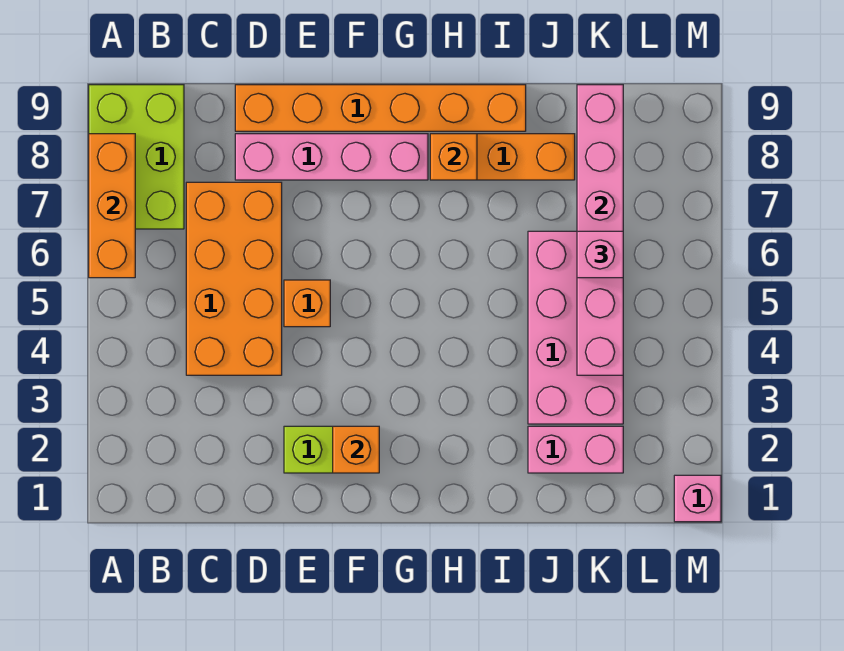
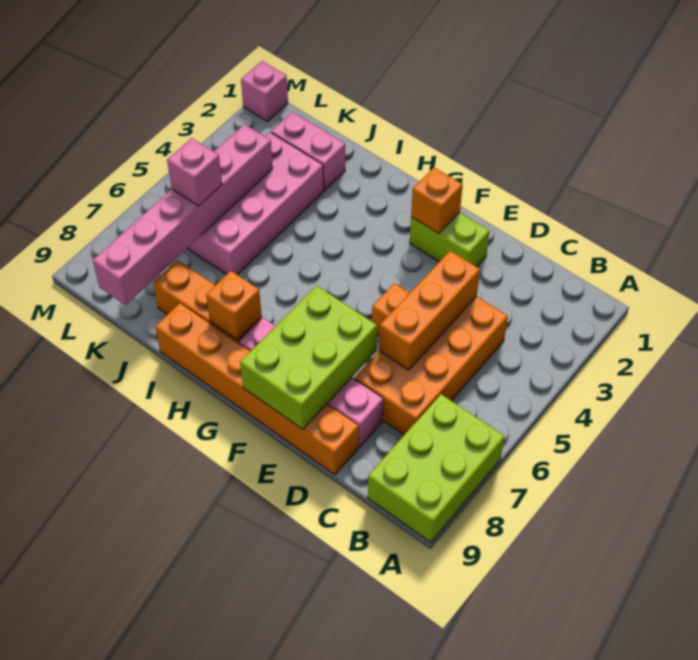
orange 1x3 brick [89,134,135,278] -> orange 1x3 brick moved to [379,251,480,370]
none -> lime 2x3 brick [240,285,377,429]

